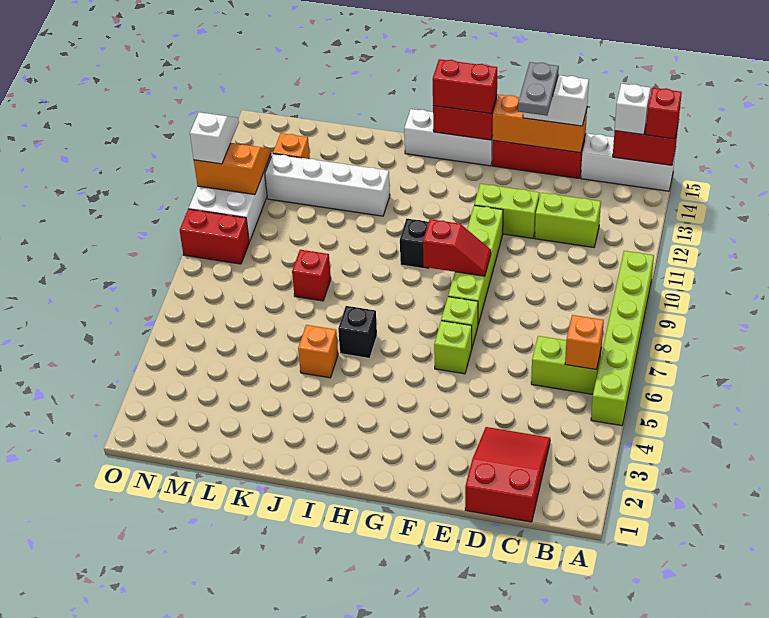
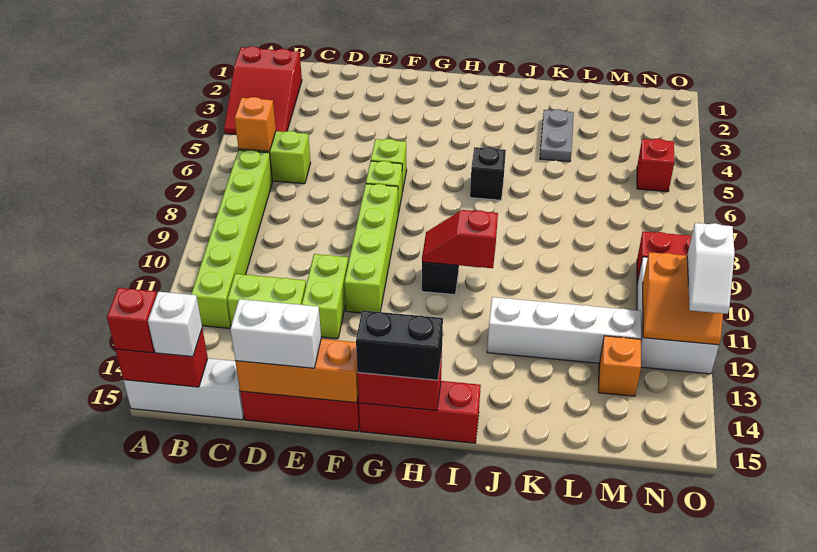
lime 1x6 brick [591,251,654,426] -> lime 1x6 brick moved to [191,150,273,328]
red 2x3 slope [465,427,550,522] -> red 2x3 slope moved to [224,46,302,135]
lime 1x2 brick [474,184,539,238] -> lime 1x2 brick turned to [302,254,348,339]
grey 1x2 plate [518,62,559,116] -> grey 1x2 plate moved to [540,109,574,162]
red 1x2 slope [423,219,491,276] -> red 1x2 slope moved to [422,210,498,268]
white 1x3 brick [404,109,493,166] -> red 1x3 brick [359,381,481,443]
red 1x2 brick [433,59,497,113] -> black 1x2 brick [356,310,443,380]
orange 1x1 brick [298,325,338,378] -> none
red 1x1 brick [292,250,331,301] -> red 1x1 brick moved to [637,139,674,192]

